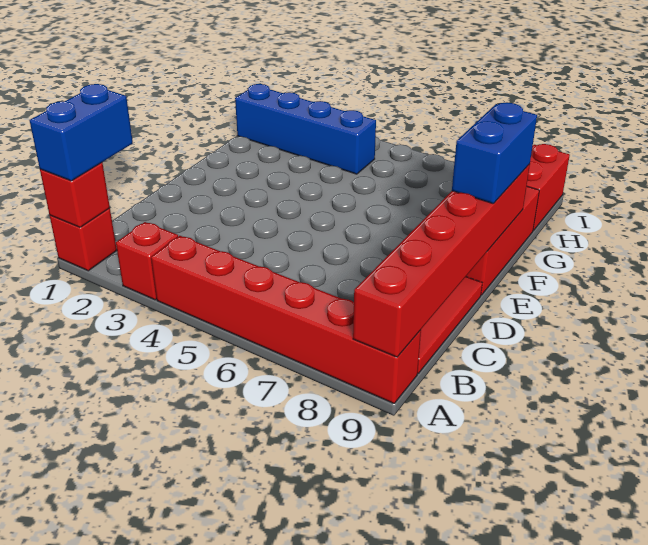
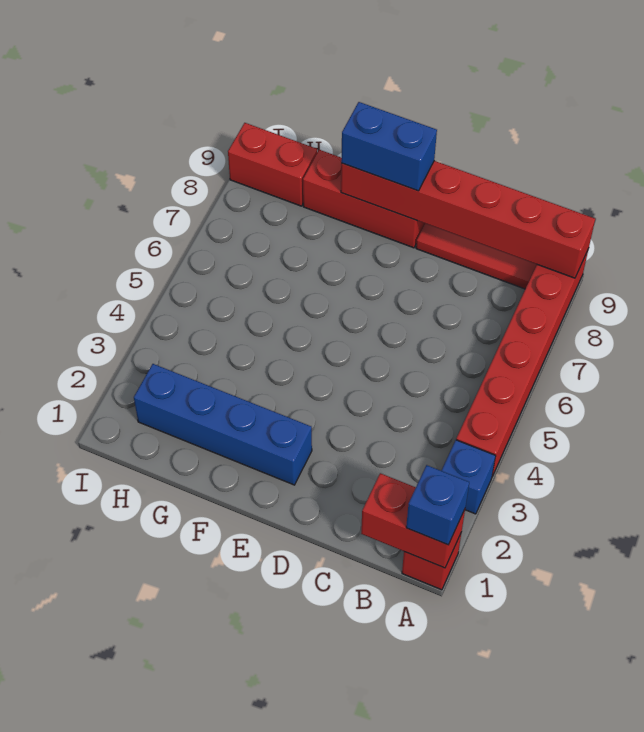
red 1x1 brick [40,163,110,227] -> red 1x2 brick [361,473,465,568]
blue 1x2 brick [29,84,133,181] -> blue 1x1 brick [406,465,469,545]
red 1x1 brick [116,222,178,300] -> blue 1x1 brick [441,440,495,514]
blue 1x4 brick [235,84,376,174] -> blue 1x4 brick turned to [134,364,312,485]

